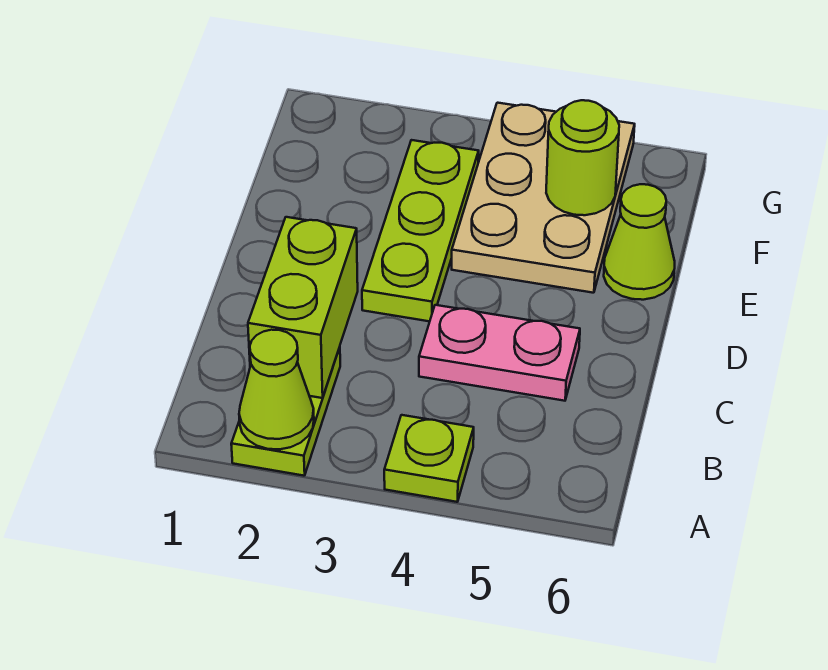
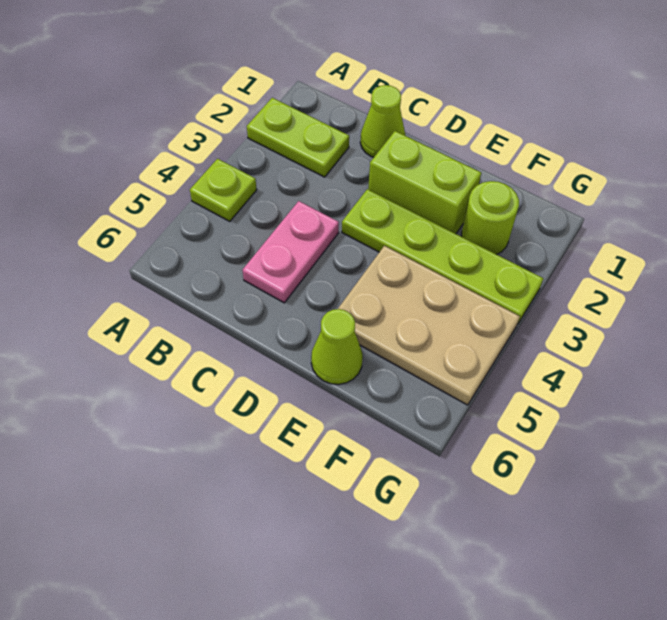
lime 1x1 cone [239,330,314,449] -> lime 1x1 cone moved to [360,85,405,157]
lime 1x2 brick [248,217,358,398] -> lime 1x2 brick moved to [368,131,481,234]
lime 1x3 plate [362,140,479,321] -> lime 1x4 plate [342,189,543,323]
lime 1x1 round brick [546,100,619,215] -> lime 1x1 round brick moved to [462,181,519,255]

